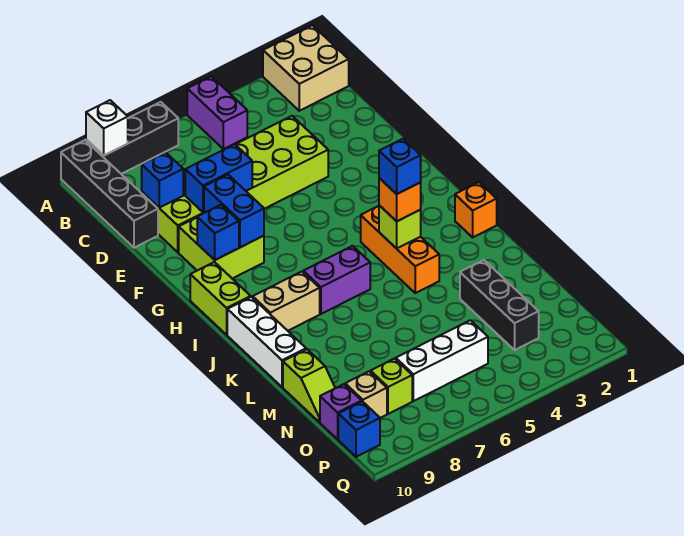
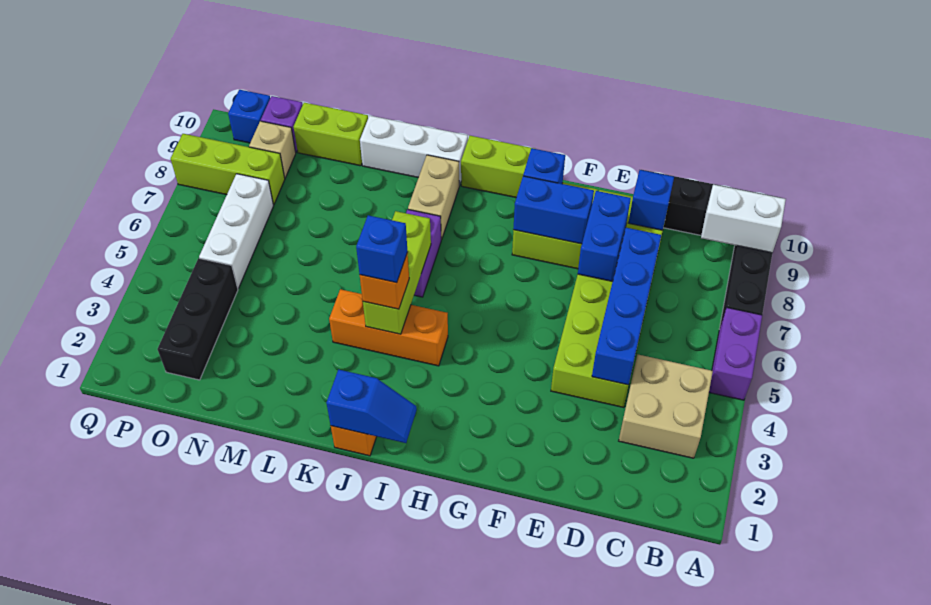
tan 2x2 brick [263,25,349,111] -> tan 2x2 brick moved to [619,355,713,458]
purple 1x2 brick [187,76,247,149] -> purple 1x2 brick turned to [709,308,762,400]
white 1x1 brick [86,100,128,155] -> white 1x2 brick [701,184,786,253]
none -> blue 1x4 brick [592,228,661,385]
none -> blue 1x2 slope [326,370,417,443]
lime 1x1 brick [379,205,421,248] -> lime 1x3 brick [363,211,431,334]
black 1x3 brick [460,260,539,350] -> black 1x3 brick turned to [158,258,238,380]
lime 1x2 slope [283,349,335,422] -> lime 1x2 brick [294,103,368,166]
lime 1x1 brick [371,359,412,414] -> lime 1x3 brick [171,134,285,205]

